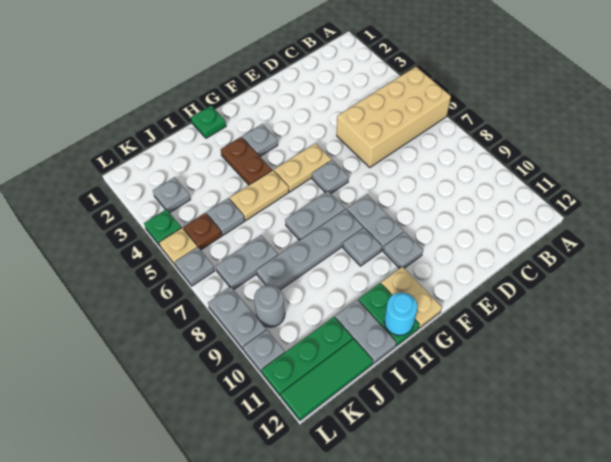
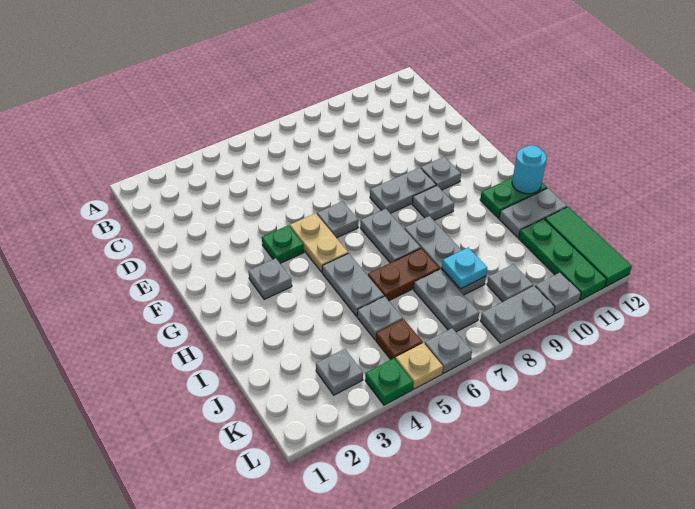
tan 2x4 brick [337,67,451,167] -> none
grey 1x4 plate [257,209,363,290] -> grey 1x3 plate [405,216,486,295]
tan 1x2 plate [381,267,442,328] -> none
green 1x1 plate [191,106,226,138] -> green 1x1 plate moved to [262,225,304,263]
brown 1x2 plate [221,137,272,185] -> brown 1x2 plate moved to [368,248,439,301]
tan 1x2 plate [230,170,289,220] -> grey 1x2 plate [322,253,384,316]
none -> cyan 1x1 plate [442,247,487,289]
grey 1x1 round brick [254,285,285,327] -> grey 1x1 plate [487,264,533,302]

